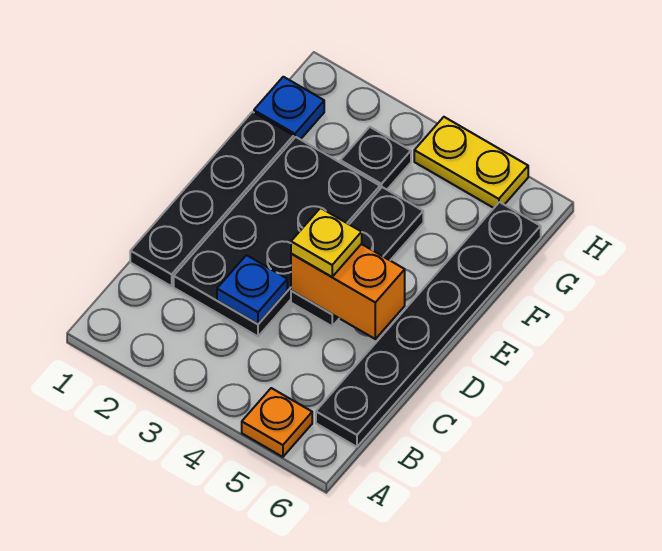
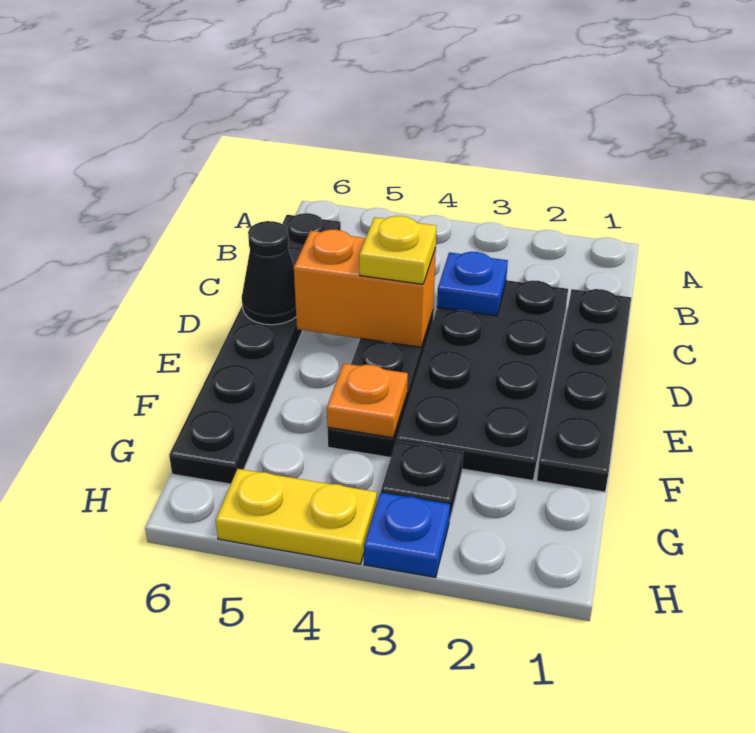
orange 1x1 plate [242,388,312,457] -> orange 1x1 plate moved to [327,363,408,438]
none -> black 1x1 cone [242,221,296,325]
blue 1x1 plate [254,77,324,140] -> blue 1x1 plate moved to [364,493,450,577]

